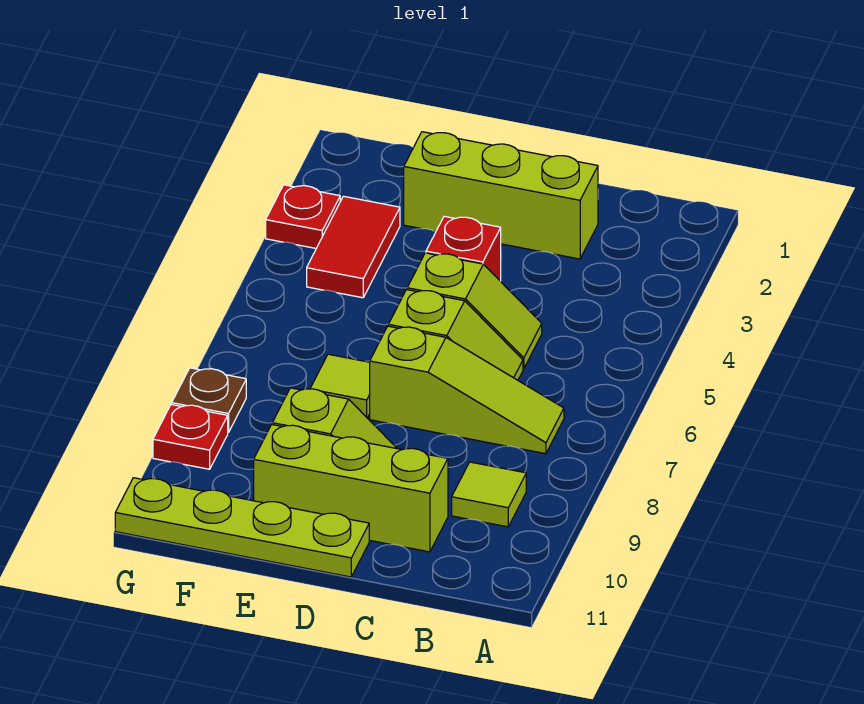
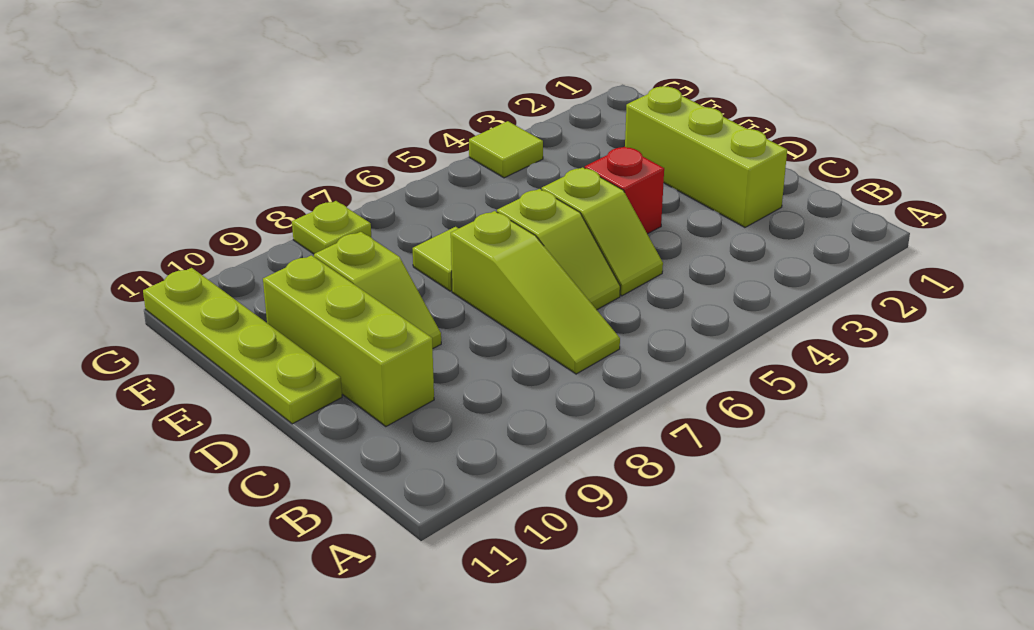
lime 1x1 tile [452,462,526,527] -> lime 1x1 tile moved to [469,121,543,178]
red 1x2 tile [307,196,400,298] -> none
red 1x1 plate [266,185,340,248] -> none
brown 1x1 plate [172,368,246,433] -> lime 1x1 plate [292,201,371,254]
red 1x1 plate [153,404,228,469] -> none

